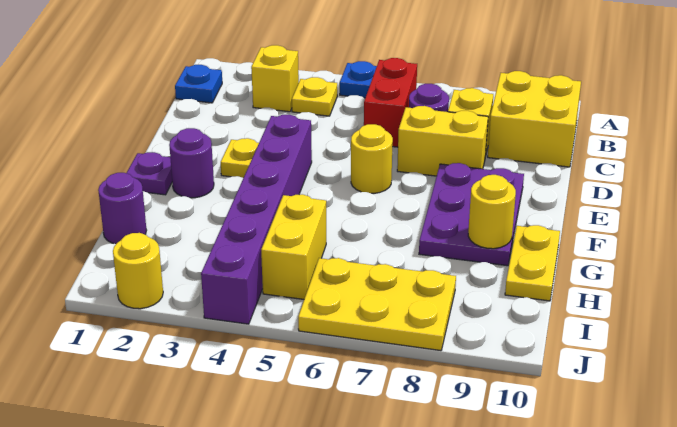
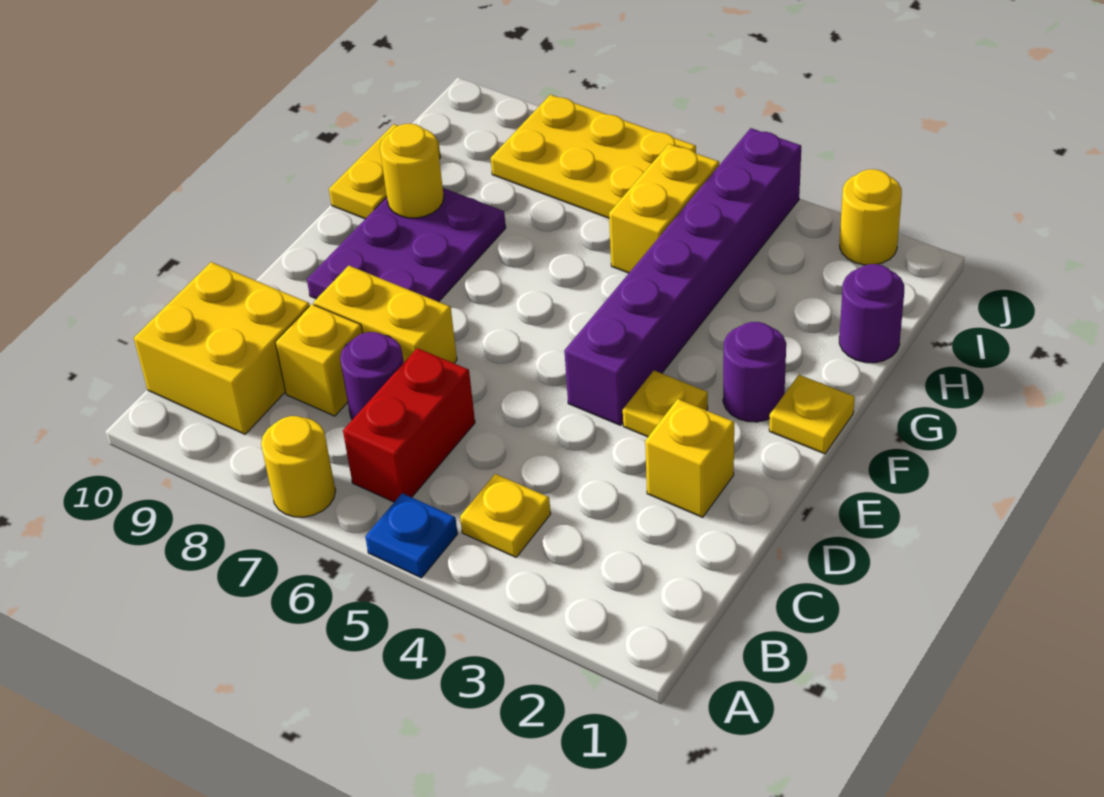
blue 1x1 plate [175,65,222,103] -> none
yellow 1x1 brick [251,45,299,112] -> yellow 1x1 brick moved to [645,399,734,517]
yellow 1x1 round brick [351,124,393,193] -> yellow 1x1 round brick moved to [261,416,336,517]
purple 1x1 plate [127,152,172,195] -> yellow 1x1 plate [769,375,855,454]

